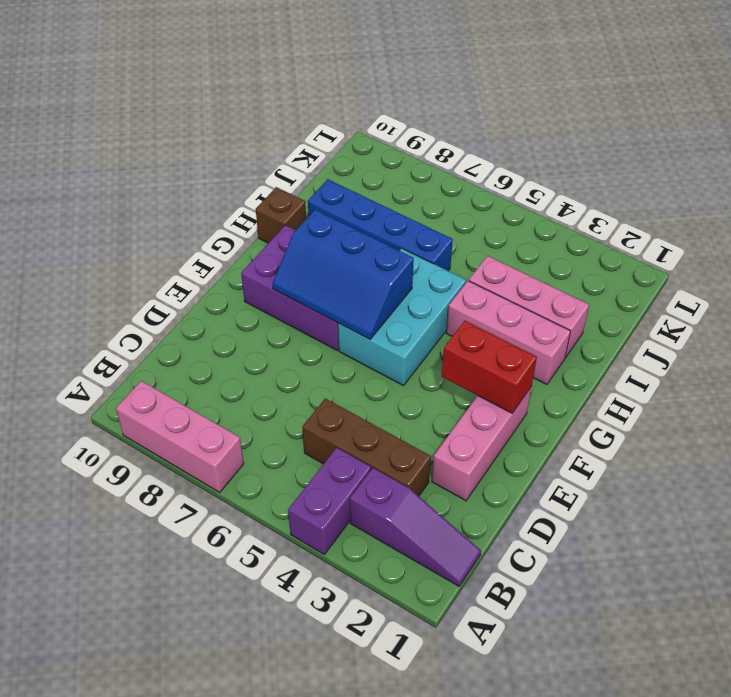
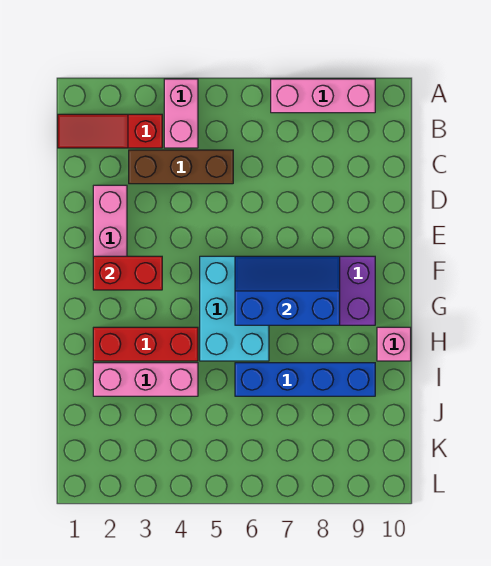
purple 1x2 brick [288,448,371,555] -> pink 1x2 brick [164,79,198,148]
purple 1x3 slope [350,468,481,586] -> red 1x3 slope [58,114,162,148]
pink 1x3 brick [446,281,570,384] -> red 1x3 brick [93,327,198,361]
brown 1x1 brick [256,187,306,243] -> pink 1x1 brick [377,327,411,361]

